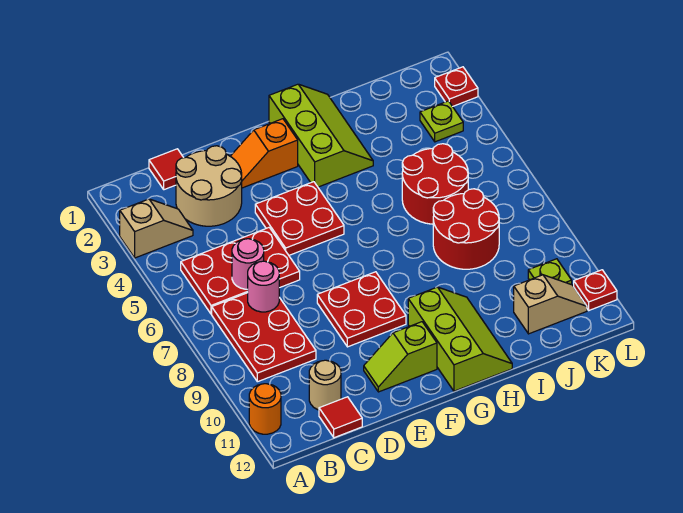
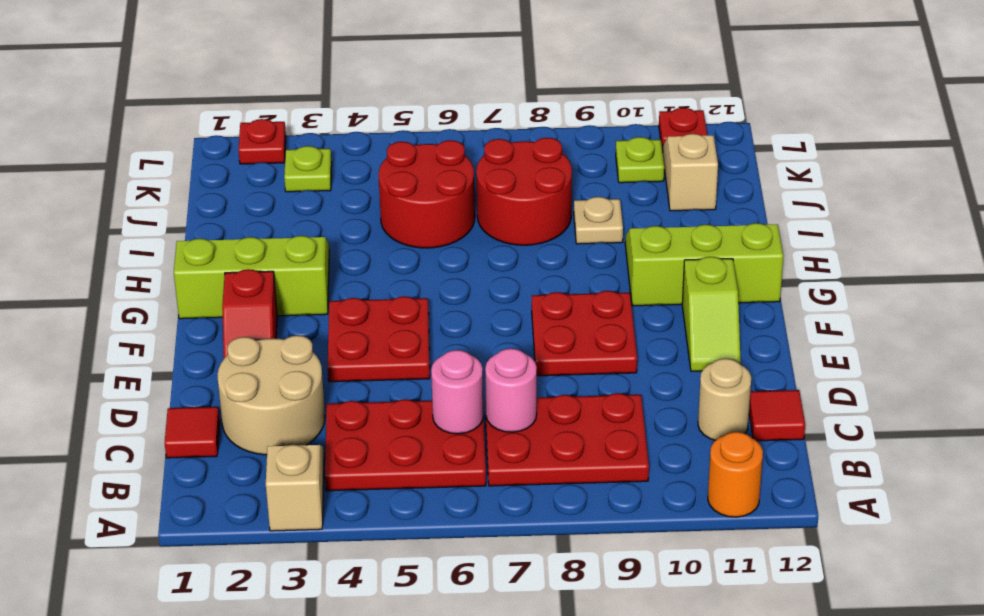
red 2x3 plate [181,228,300,314] -> red 2x3 plate turned to [325,399,486,491]
orange 1x2 slope [230,119,298,188] -> red 1x2 slope [222,269,277,358]
none -> tan 1x1 plate [574,197,623,244]

